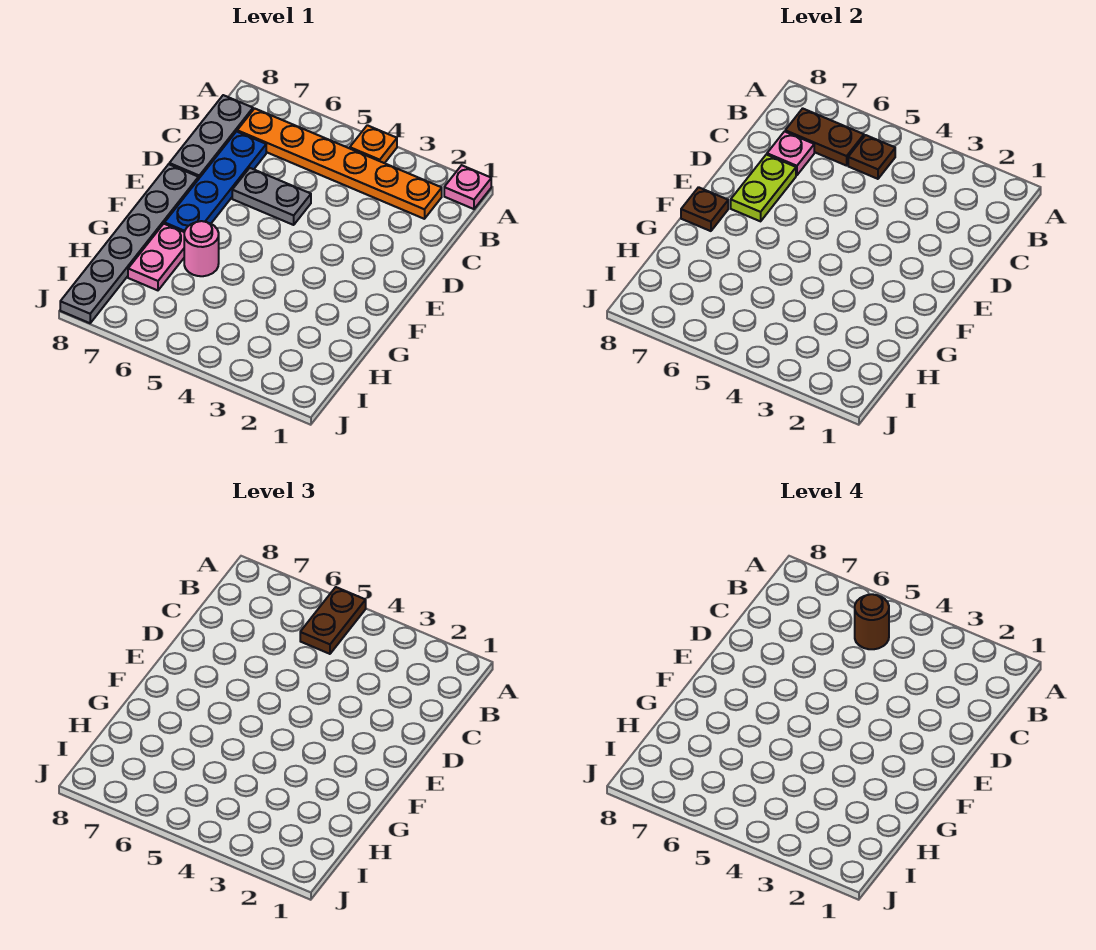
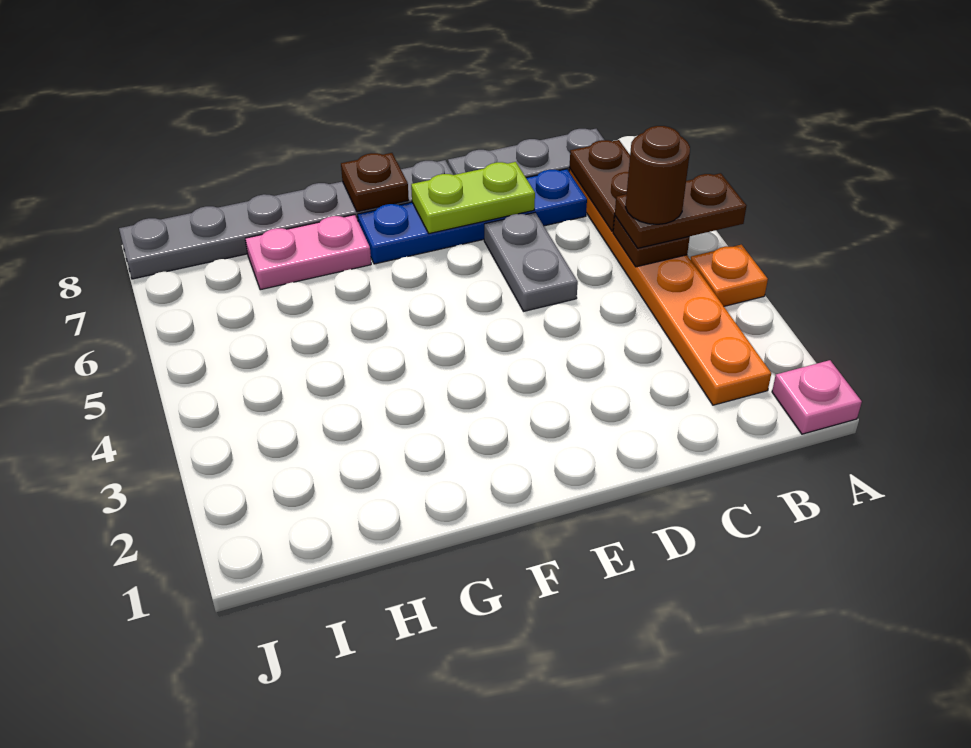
pink 1x1 plate [767,132,814,175] -> none
pink 1x1 round brick [184,221,219,276] -> none

